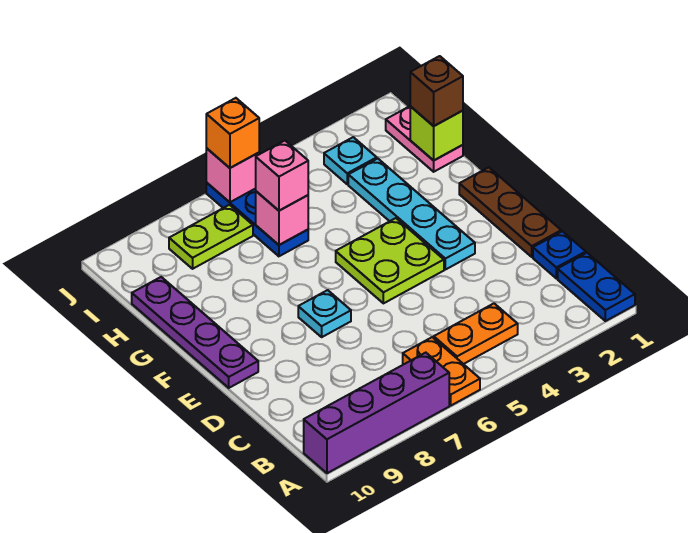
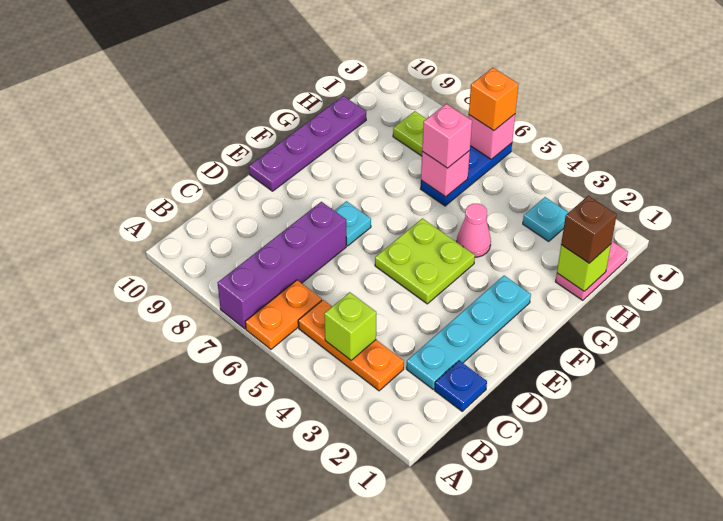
blue 1x2 plate [558,253,635,321] -> none
purple 1x4 brick [304,353,449,473] -> purple 1x4 brick turned to [218,202,346,329]
orange 1x2 plate [434,304,518,364] -> orange 1x3 plate [298,300,404,391]
none -> lime 1x1 brick [324,292,376,360]
brown 1x3 plate [459,167,561,257] -> none
cyan 1x4 plate [348,159,475,270] -> cyan 1x4 plate moved to [406,276,531,389]
none -> pink 1x1 cone [457,204,491,257]

